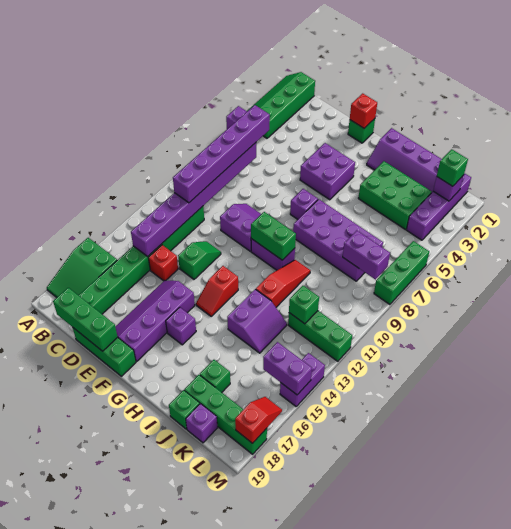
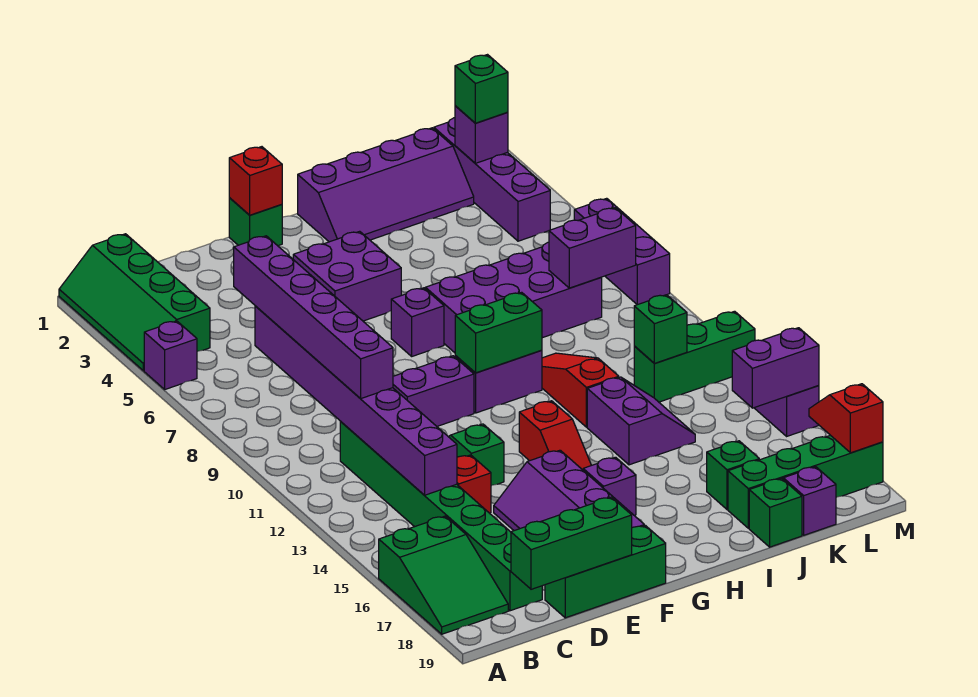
green 2x3 brick [358,161,432,230] -> none
green 1x3 brick [374,241,429,305] -> purple 1x3 brick [574,198,670,305]

